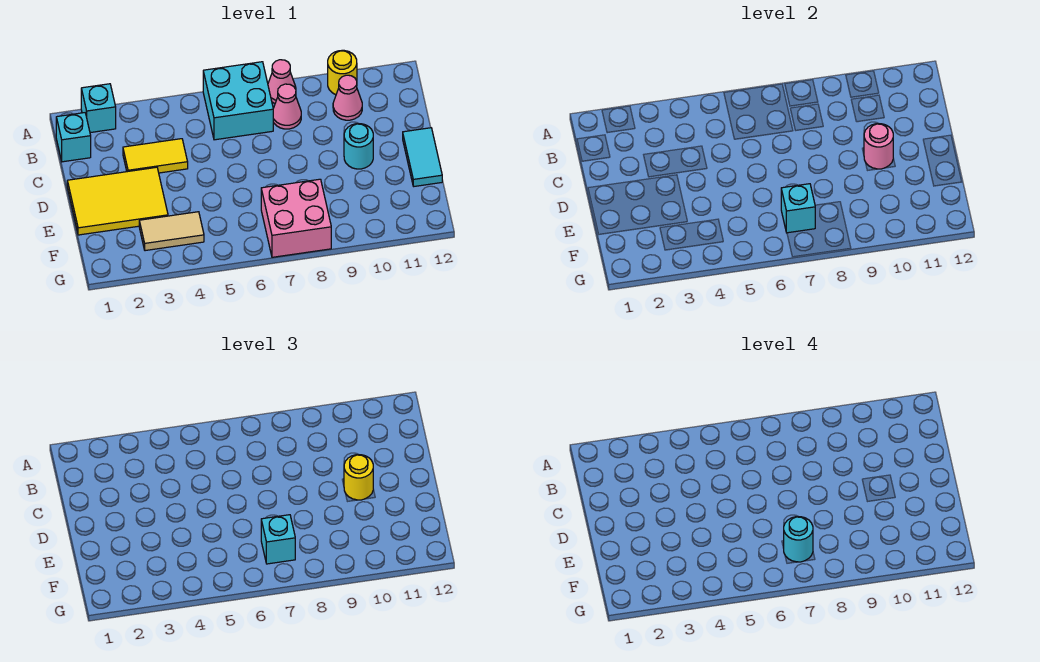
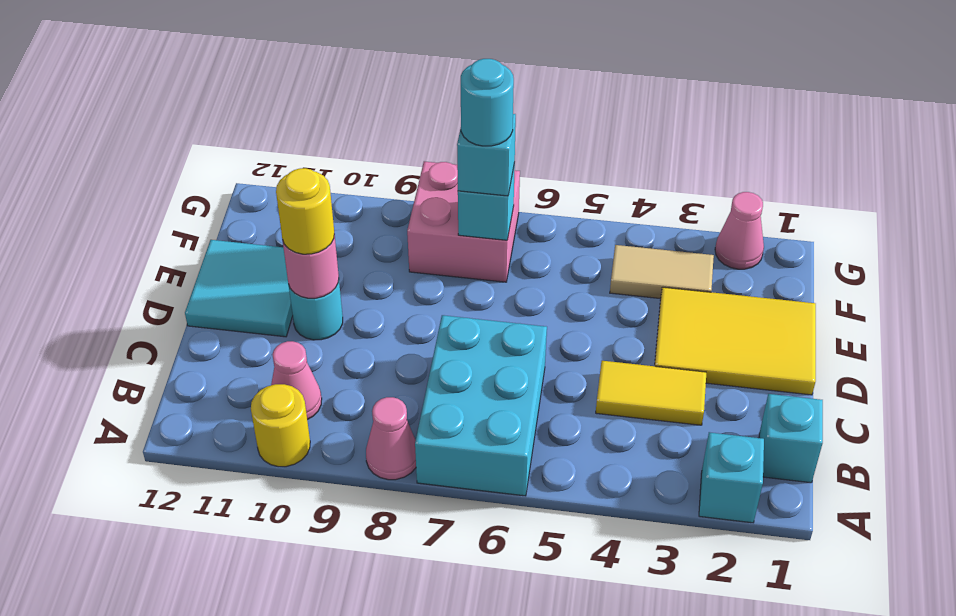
cyan 2x2 brick [203,62,273,140] -> cyan 2x3 brick [415,315,547,496]
pink 1x1 cone [273,84,301,129] -> pink 1x1 cone moved to [715,192,764,269]
cyan 1x2 tile [403,128,442,186] -> cyan 2x2 tile [185,240,293,337]

